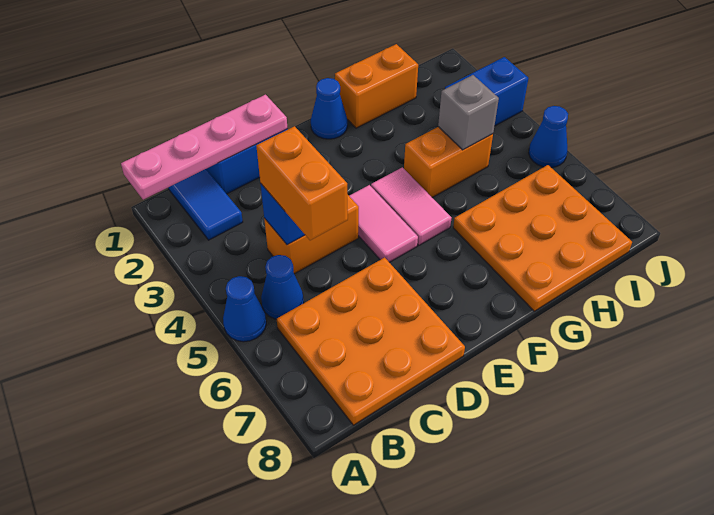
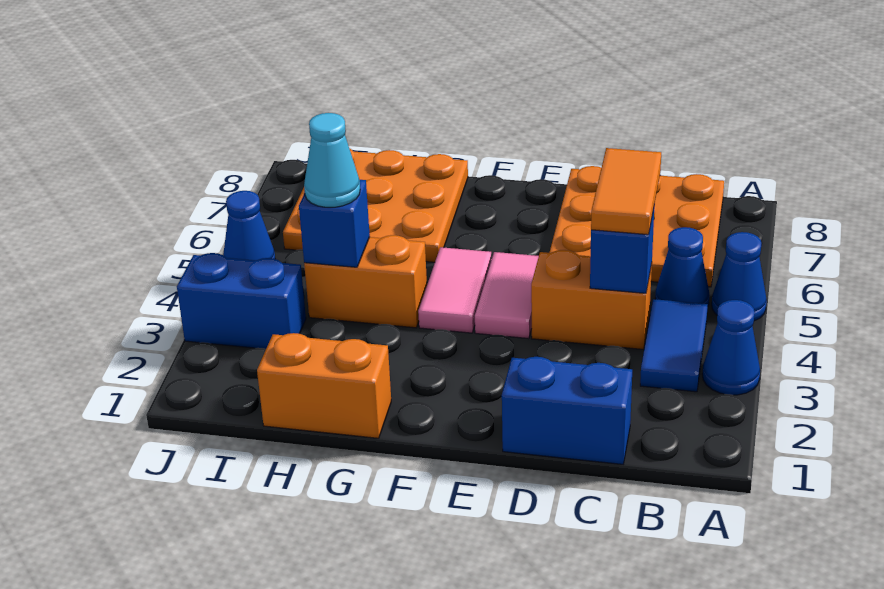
pink 1x4 plate [121,95,288,200] -> none
blue 1x2 tile [168,169,243,240] -> blue 1x2 tile moved to [640,299,708,392]
orange 1x2 brick [256,126,348,240] -> orange 1x2 tile [591,148,661,235]
blue 1x1 cone [311,78,347,139] -> blue 1x1 cone moved to [702,300,760,395]
grey 1x1 brick [438,75,499,150] -> blue 1x1 brick [299,180,370,267]
none -> cyan 1x1 cone [304,113,360,207]

